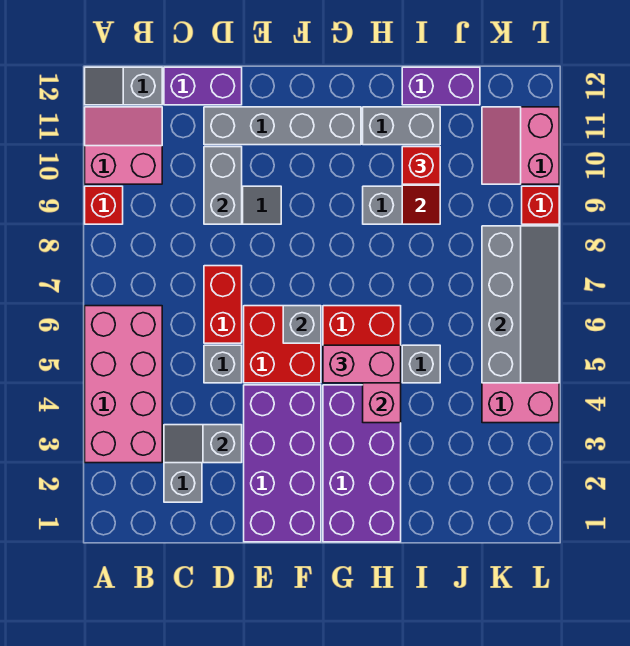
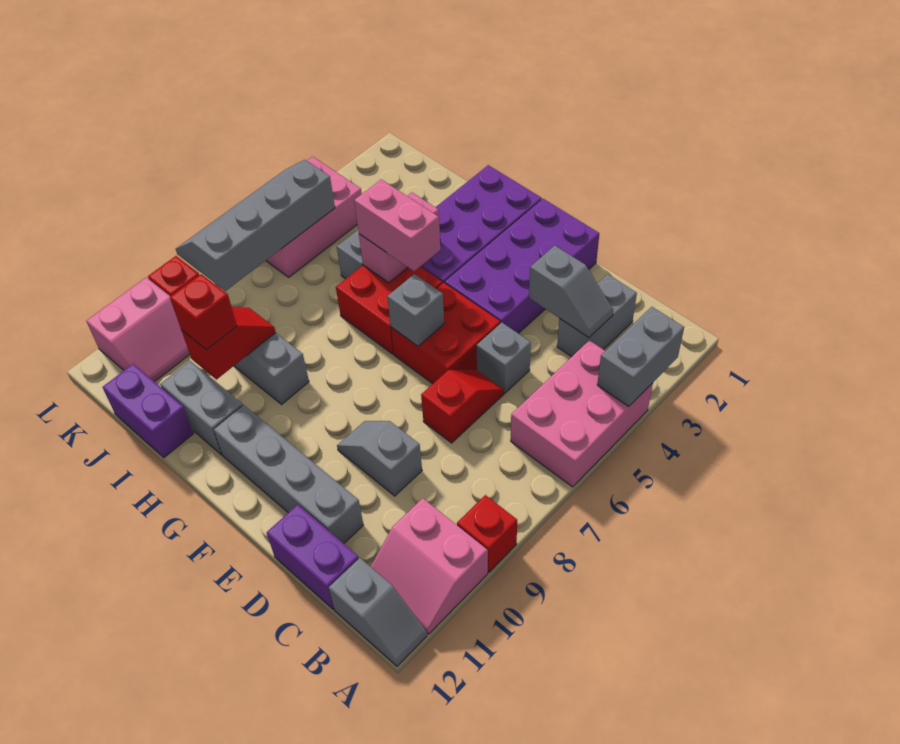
pink 2x4 brick [85,306,162,463] -> pink 2x3 brick [511,340,653,487]
red 1x2 brick [204,266,242,343] -> red 1x2 slope [421,369,504,443]
grey 1x2 brick [204,147,242,224] -> grey 1x2 brick moved to [597,307,684,406]

